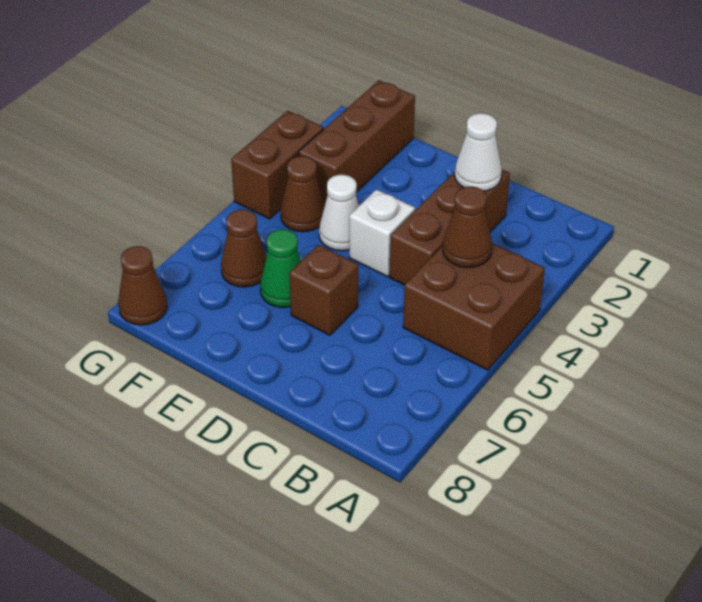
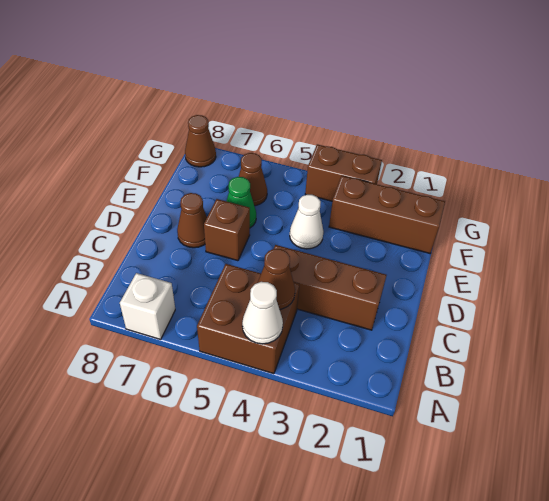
white 1x1 cone [455,113,502,191] -> white 1x1 cone moved to [242,282,283,344]
white 1x1 brick [349,190,415,277] -> white 1x1 brick moved to [120,273,175,339]
brown 1x1 cone [280,156,325,232] -> brown 1x1 cone moved to [177,193,207,248]

